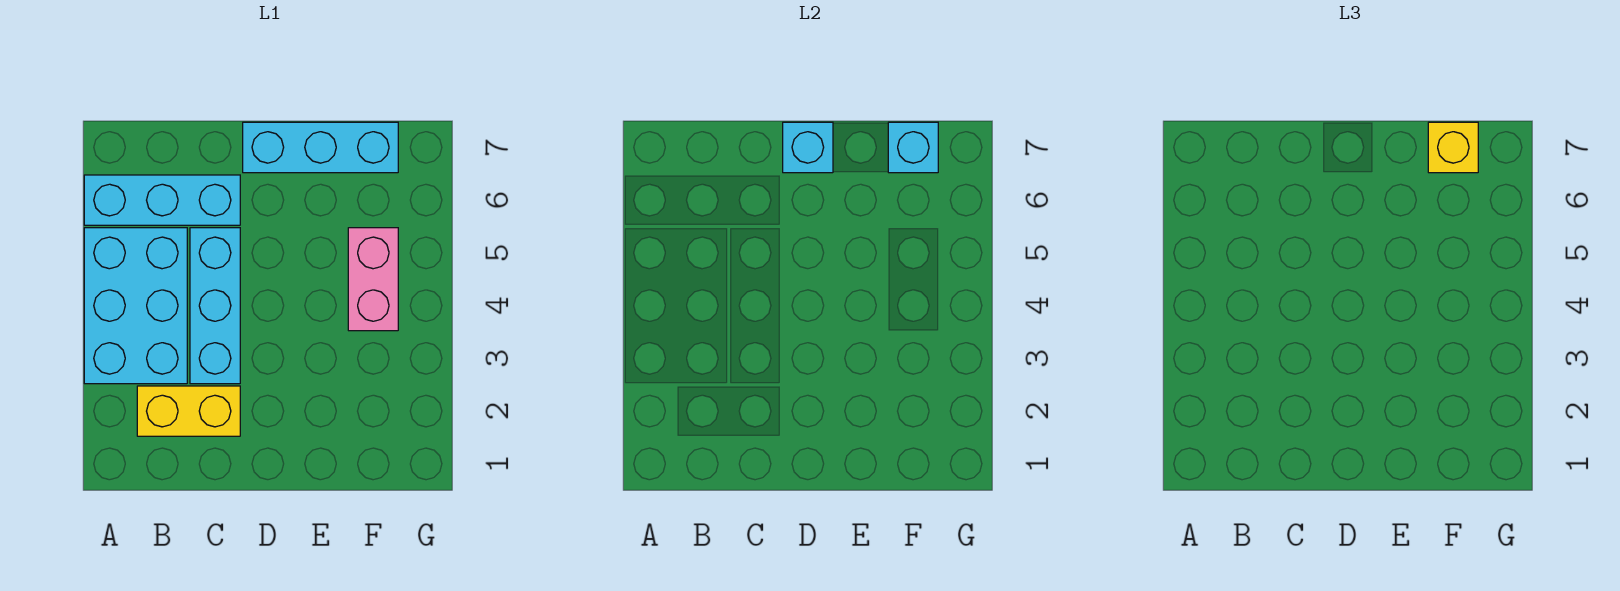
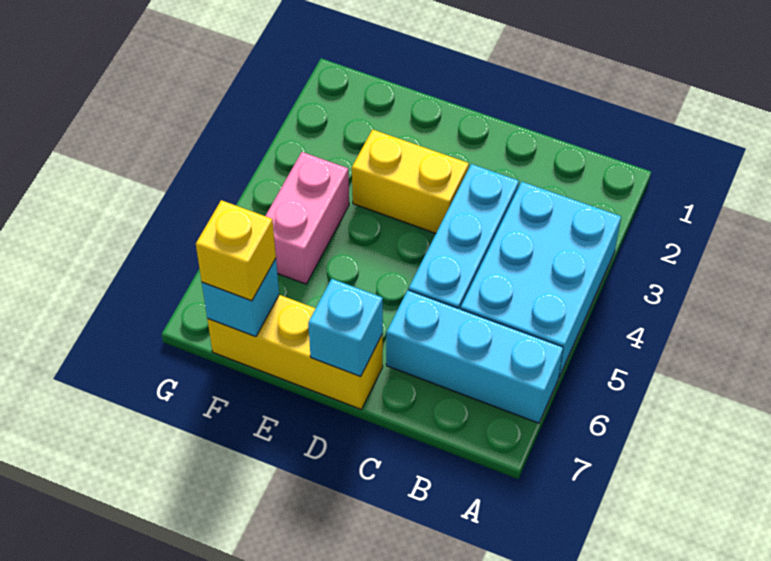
yellow 1x2 brick [137,386,240,436] -> yellow 1x2 brick moved to [352,130,469,233]
cyan 1x3 brick [243,122,398,173] -> yellow 1x3 brick [207,295,383,409]

